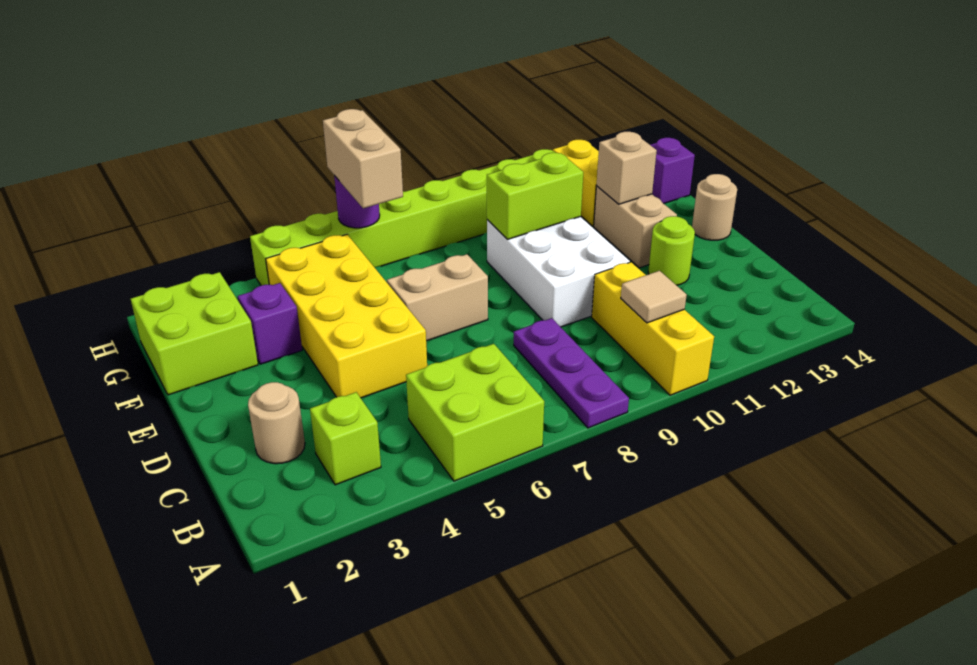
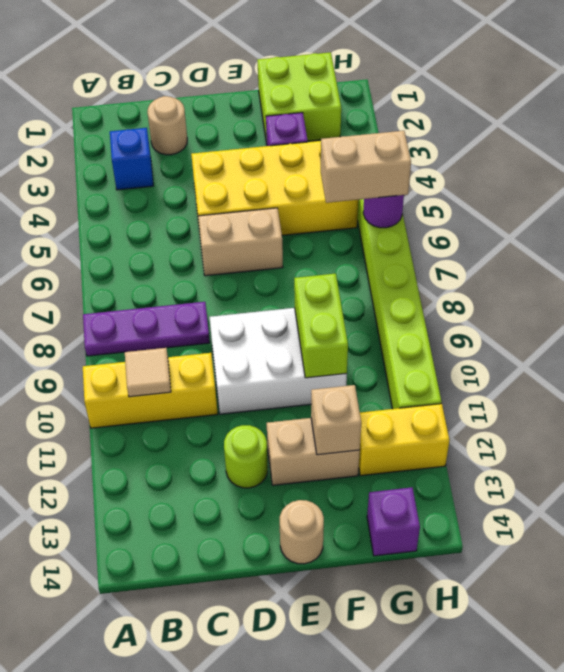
lime 2x2 brick [406,344,544,481] -> none
lime 1x1 brick [310,392,381,485] -> blue 1x1 brick [110,128,153,190]
tan 1x2 brick [387,254,488,341] -> tan 1x2 brick turned to [198,208,283,276]

